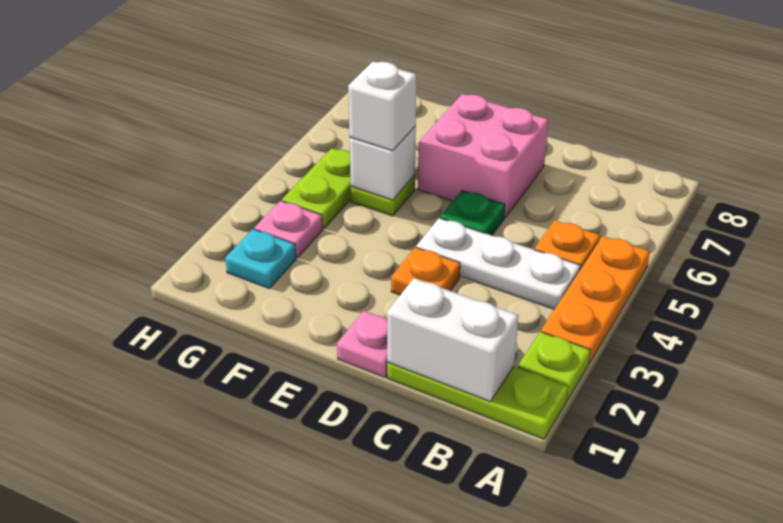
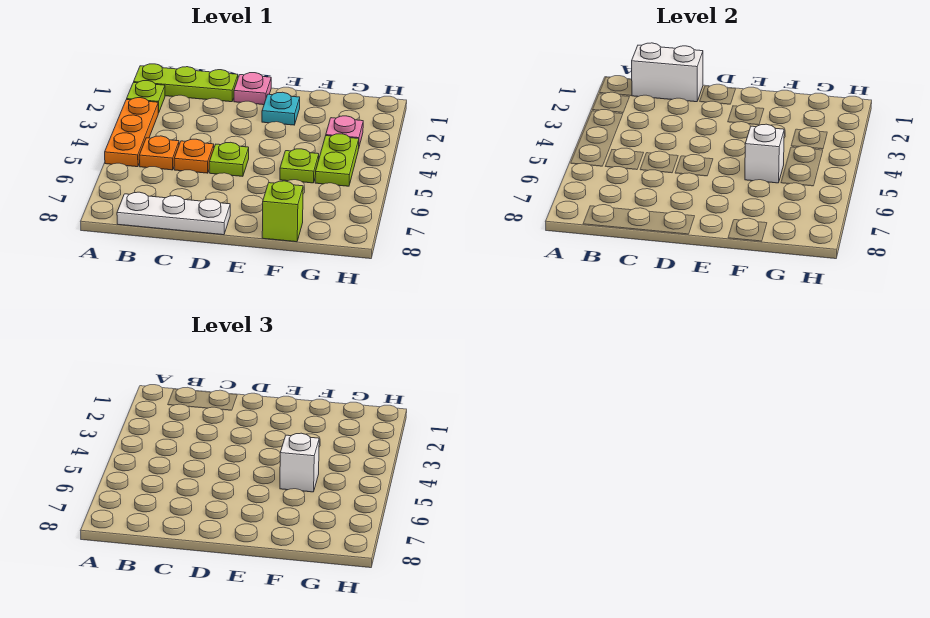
white 1x3 plate [416,218,580,309] -> white 1x3 plate moved to [117,192,230,235]
orange 1x1 plate [391,247,460,295] -> orange 1x1 plate moved to [174,139,214,173]
green 1x1 plate [440,190,505,235] -> lime 1x1 plate [209,142,249,176]
pink 2x2 brick [418,94,548,218] -> none
none -> lime 1x1 brick [262,181,303,242]
cyan 1x1 plate [225,229,296,288] -> cyan 1x1 plate moved to [262,92,300,125]

